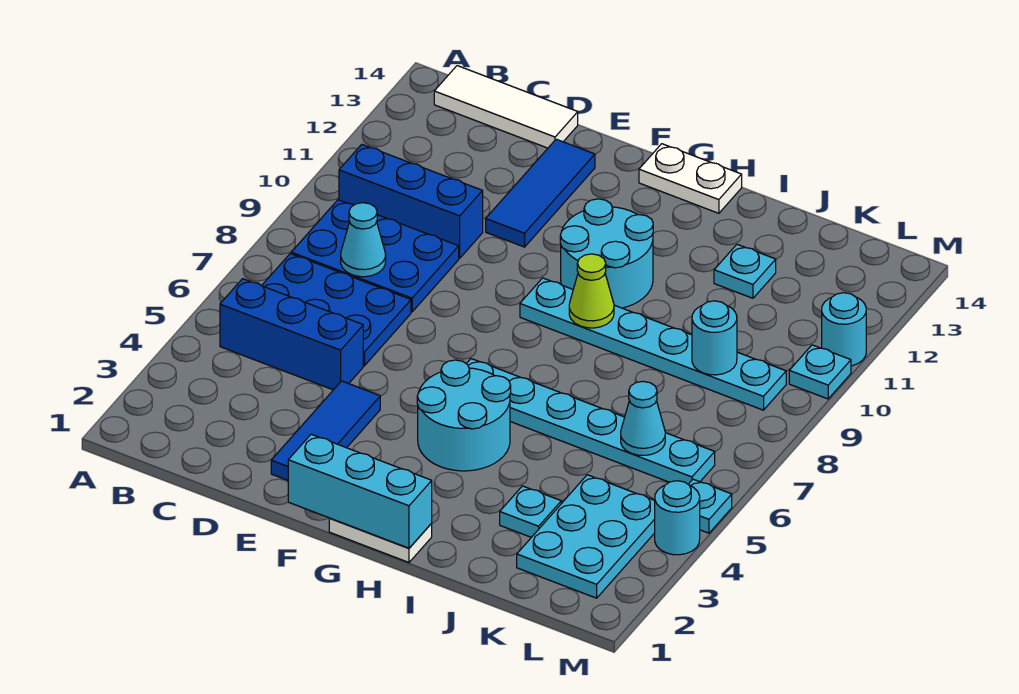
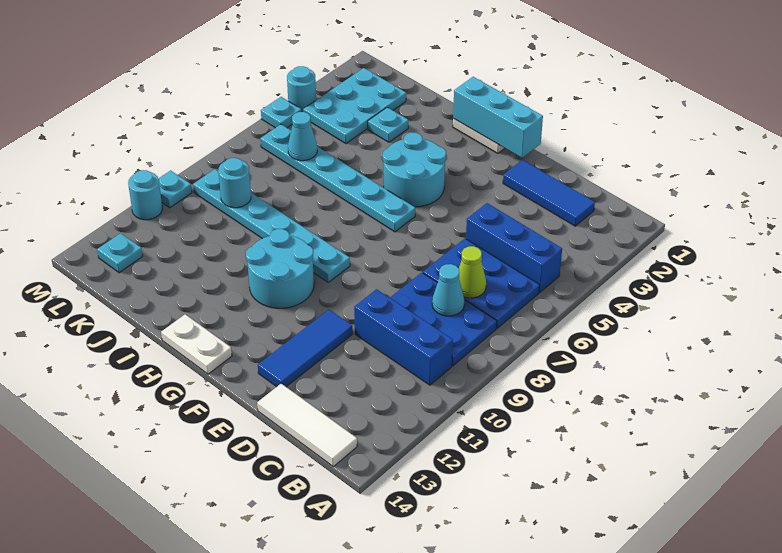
blue 1x3 tile [271,381,380,480] -> blue 1x3 tile turned to [503,160,595,226]
lime 1x1 cone [569,254,614,328] -> lime 1x1 cone moved to [459,246,486,298]
cyan 1x1 plate [714,244,776,298] -> cyan 1x1 plate moved to [97,233,143,273]

